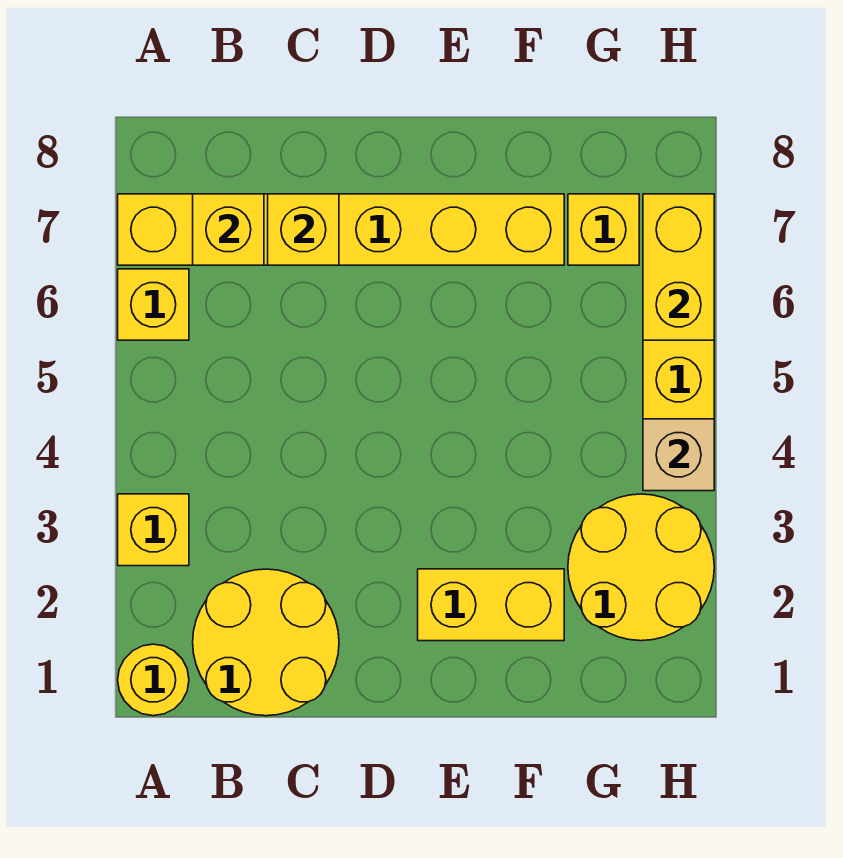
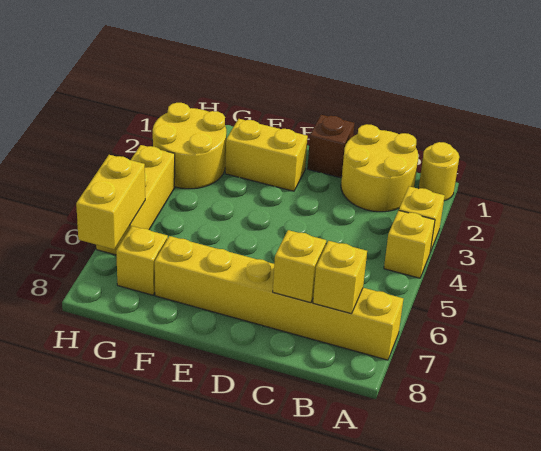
yellow 1x1 brick [118,269,189,340] -> yellow 1x1 brick moved to [384,210,435,278]
none -> brown 1x1 brick [307,115,354,178]
tan 1x1 brick [643,419,714,491] -> none

